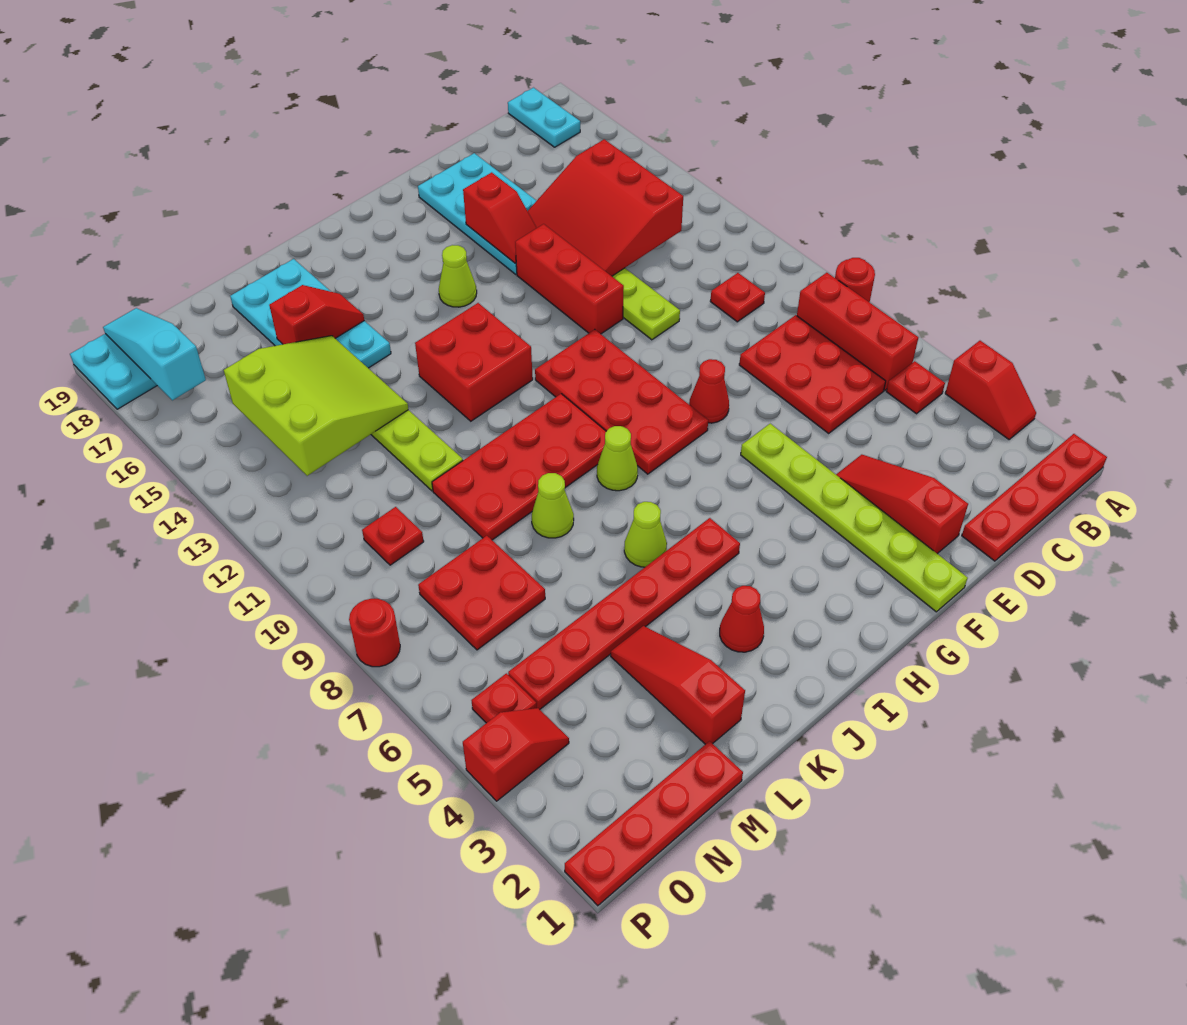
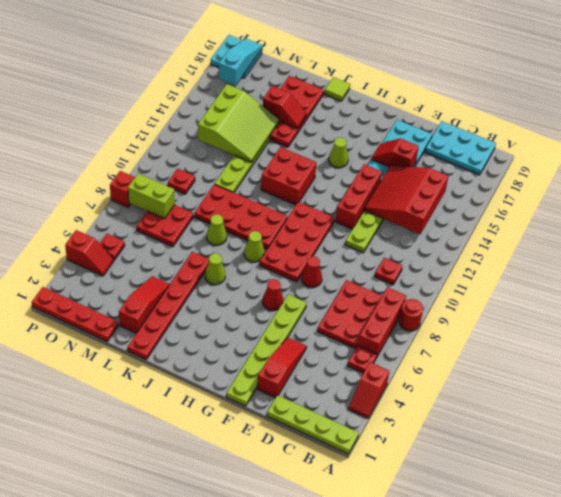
red 1x4 plate [962,434,1107,561] -> lime 1x4 plate [267,395,359,454]
cyan 1x2 plate [508,88,580,147] -> cyan 2x3 plate [425,121,496,175]
red 1x2 slope [463,172,536,263] -> red 1x2 slope turned to [372,138,419,167]
red 1x6 plate [508,518,740,709] -> red 1x6 plate turned to [128,252,209,360]
red 1x1 cone [720,586,764,652] -> red 1x1 cone moved to [263,279,283,311]
none -> lime 1x1 tile [325,77,350,101]
cyan 2x4 plate [230,259,391,368] -> red 2x4 plate [270,76,324,147]
none -> lime 1x2 brick [128,174,175,218]
red 1x1 round brick [349,599,400,667] -> red 1x1 brick [110,171,135,207]

